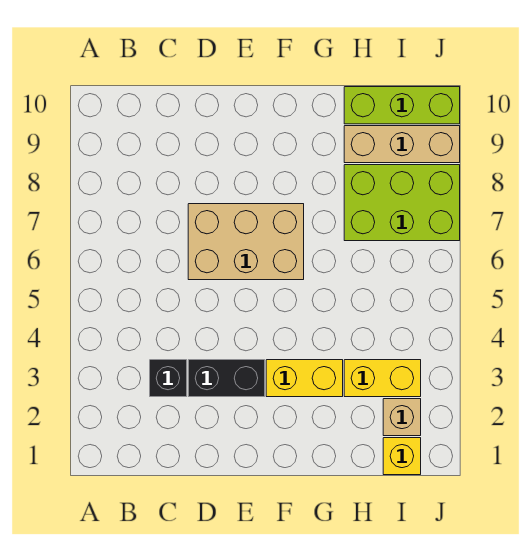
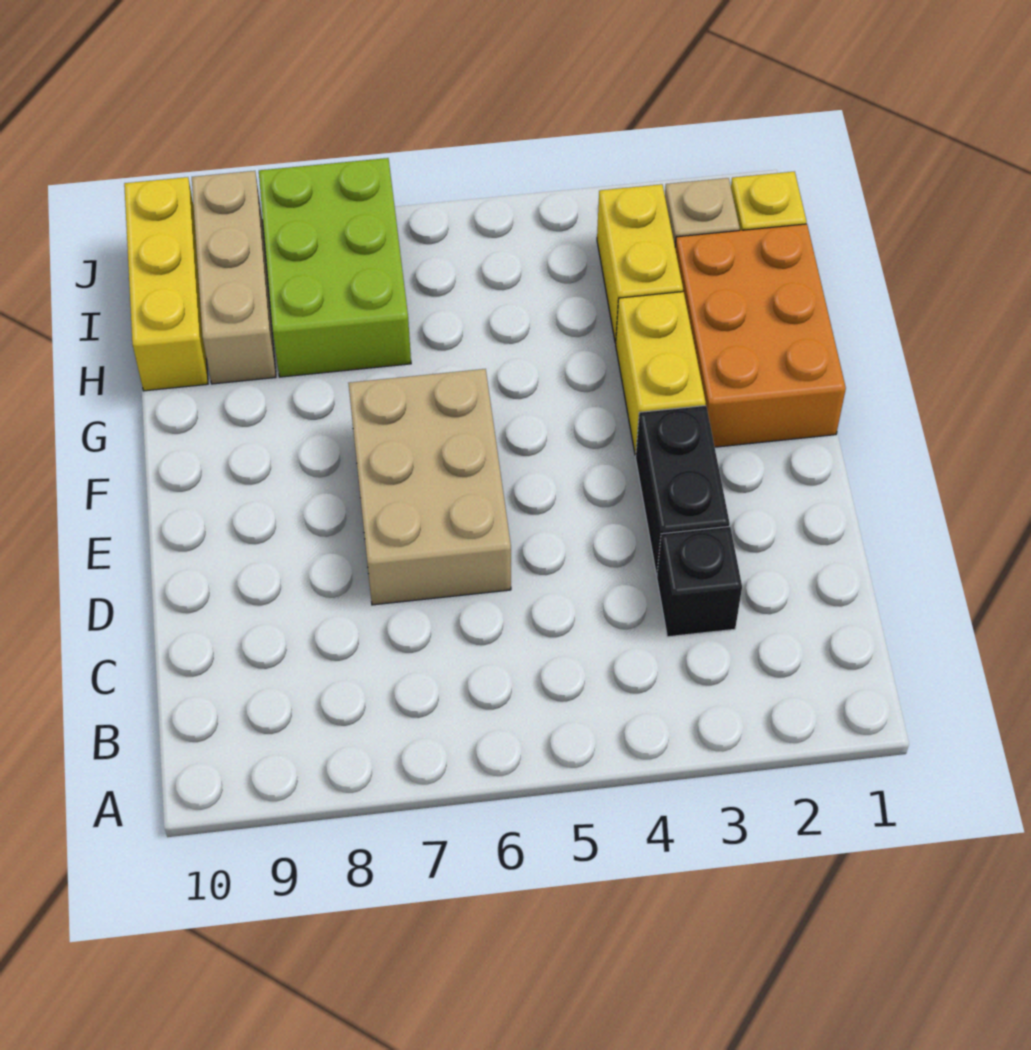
none -> orange 2x3 brick [675,224,846,447]
lime 1x3 brick [344,87,460,124] -> yellow 1x3 brick [124,177,208,391]

